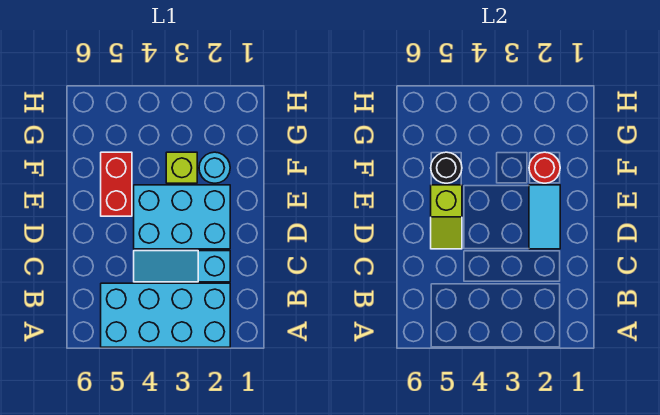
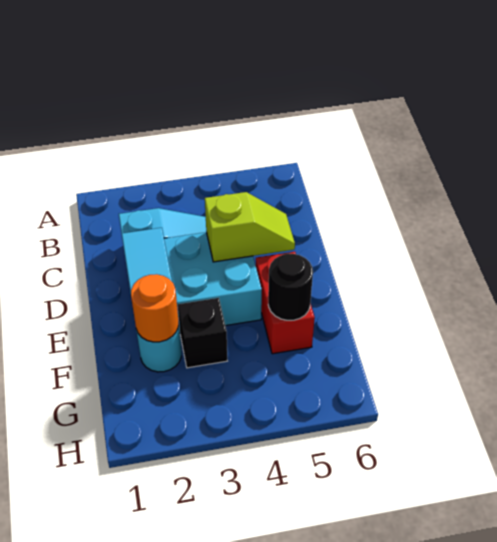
cyan 2x4 brick [101,283,230,347] -> none
lime 1x2 slope [431,185,462,249] -> lime 1x2 slope turned to [205,192,295,262]
red 1x1 round brick [529,152,560,183] -> orange 1x1 round brick [131,274,179,342]
lime 1x1 brick [166,152,197,183] -> black 1x1 brick [178,298,227,368]

